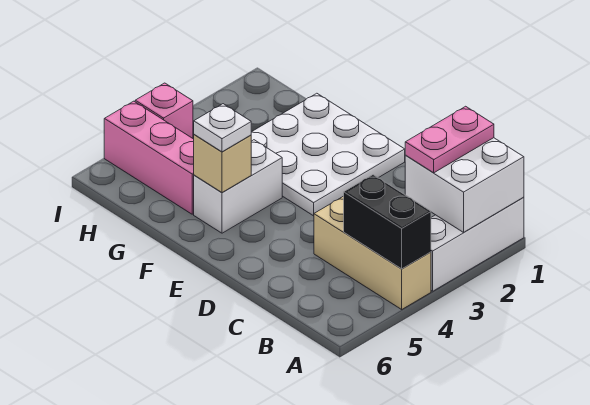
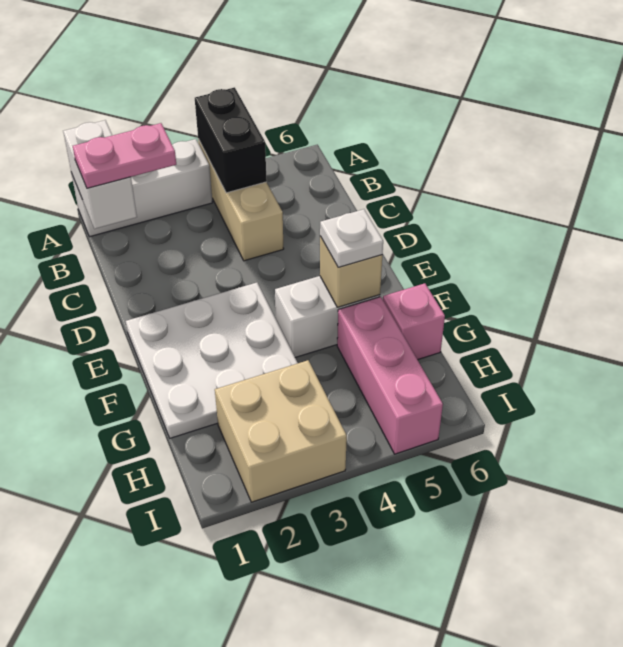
white 2x2 brick [405,138,524,232] -> white 1x2 brick [63,120,137,229]
none -> tan 2x2 brick [215,360,347,502]
pink 1x1 brick [135,83,193,138] -> pink 1x1 brick moved to [383,283,445,360]

